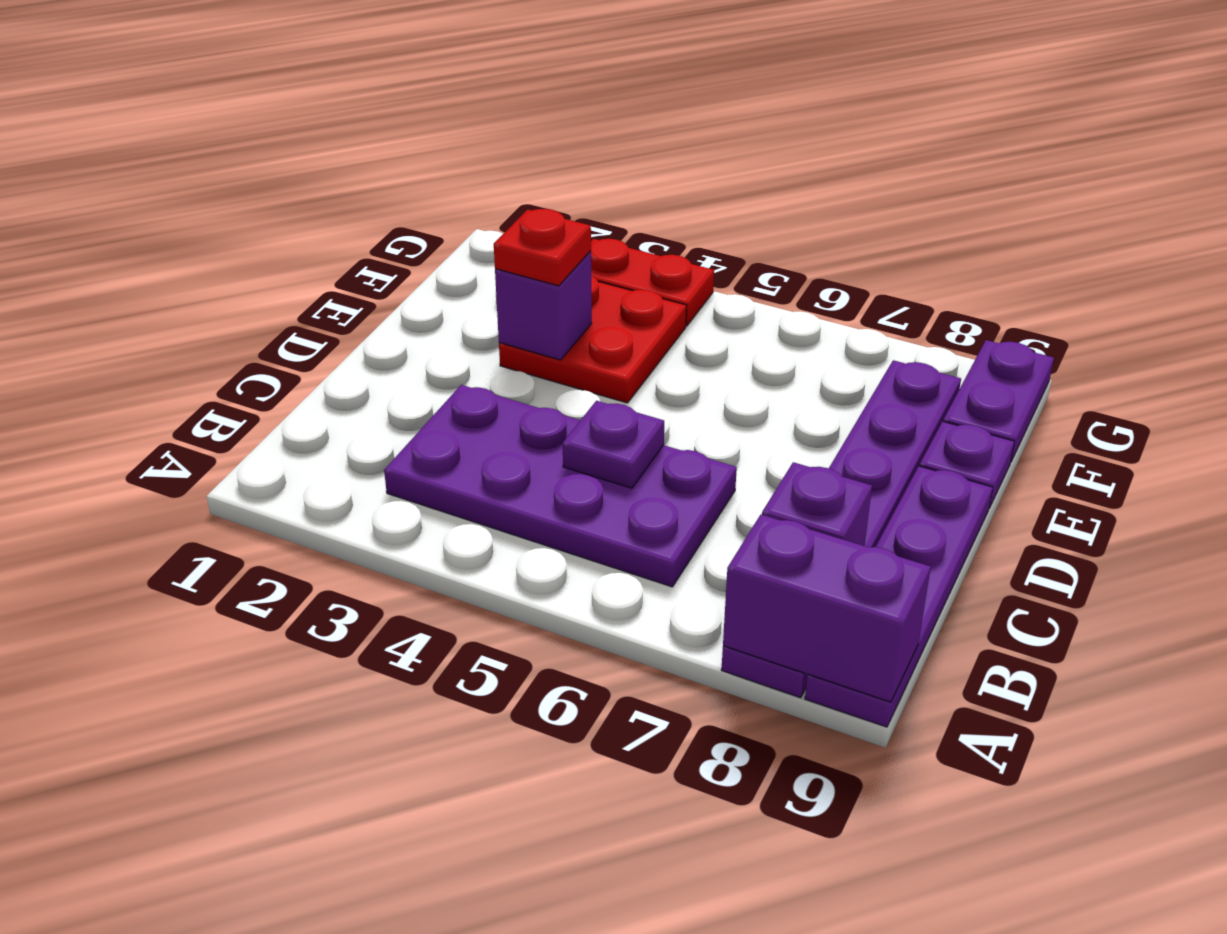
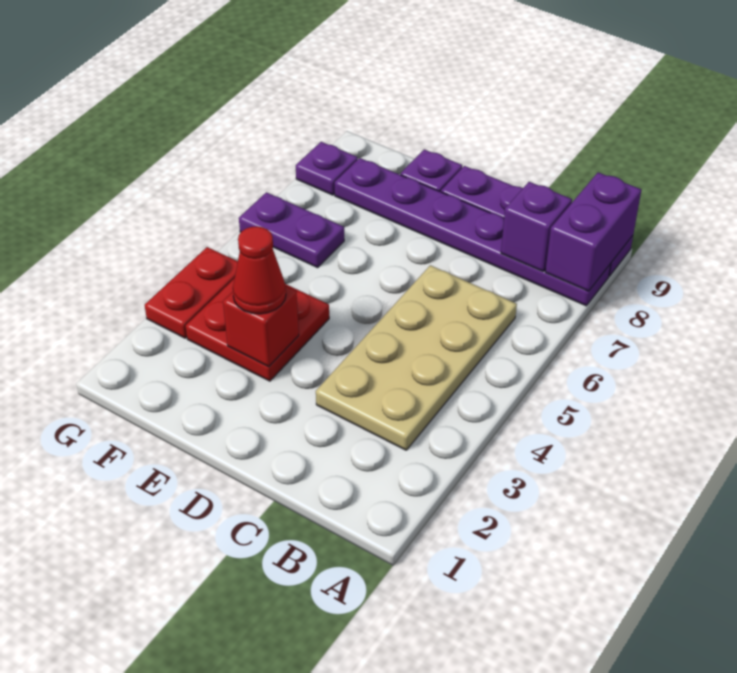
purple 2x4 plate [384,385,737,587] -> tan 2x4 plate [316,265,517,450]
purple 1x1 plate [563,401,664,488] -> purple 1x1 plate moved to [296,142,358,195]
purple 1x1 brick [495,251,592,360] -> red 1x1 brick [223,285,299,367]
red 1x1 plate [494,209,591,286] -> red 1x1 cone [233,226,286,314]
purple 1x2 plate [943,340,1054,461] -> purple 1x2 plate moved to [239,192,344,268]

